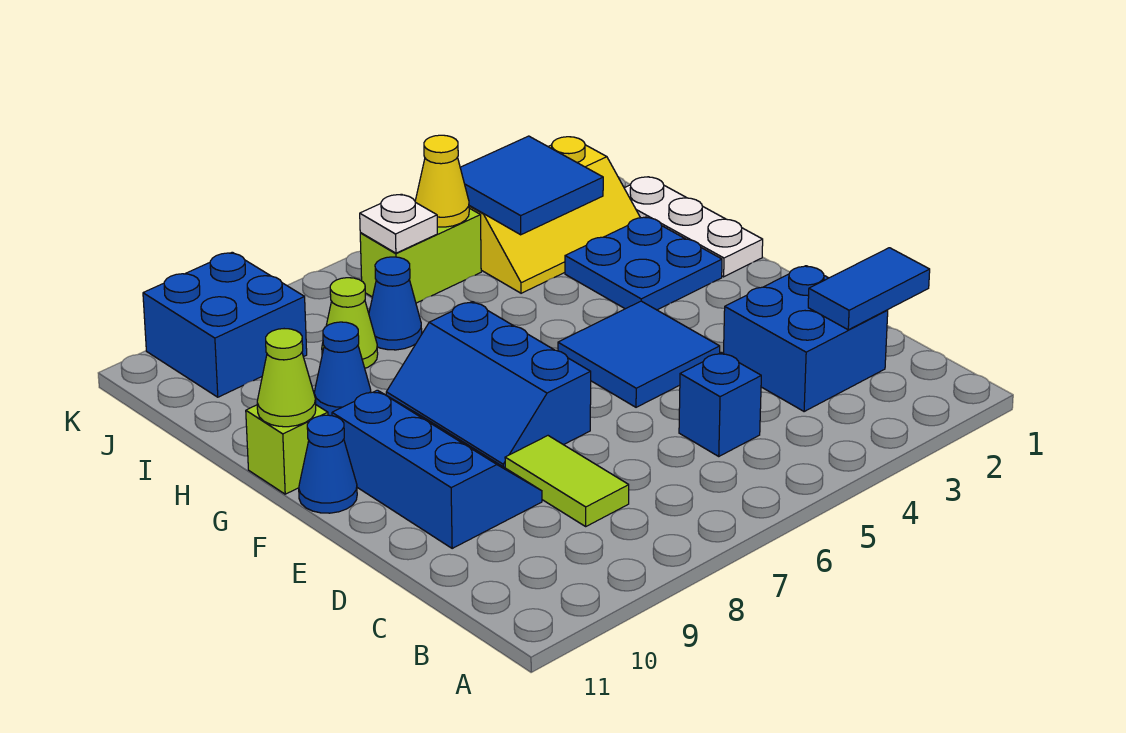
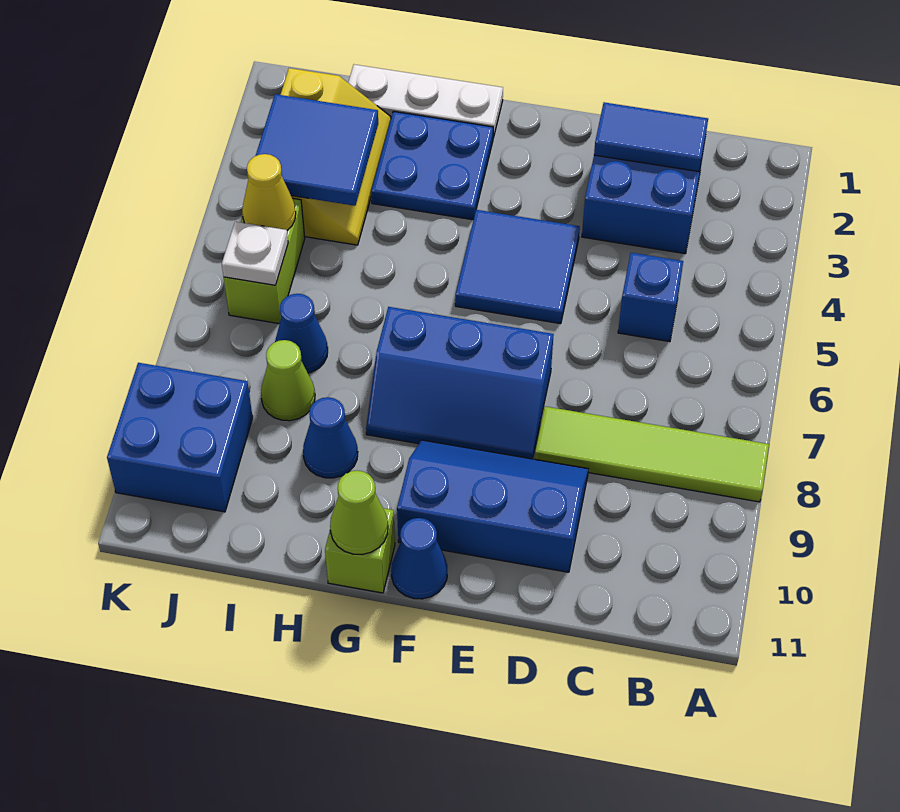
blue 1x2 tile [808,248,930,330] -> blue 1x2 tile turned to [594,102,708,172]
lime 1x2 tile [505,436,629,526] -> lime 1x4 tile [535,406,769,502]

